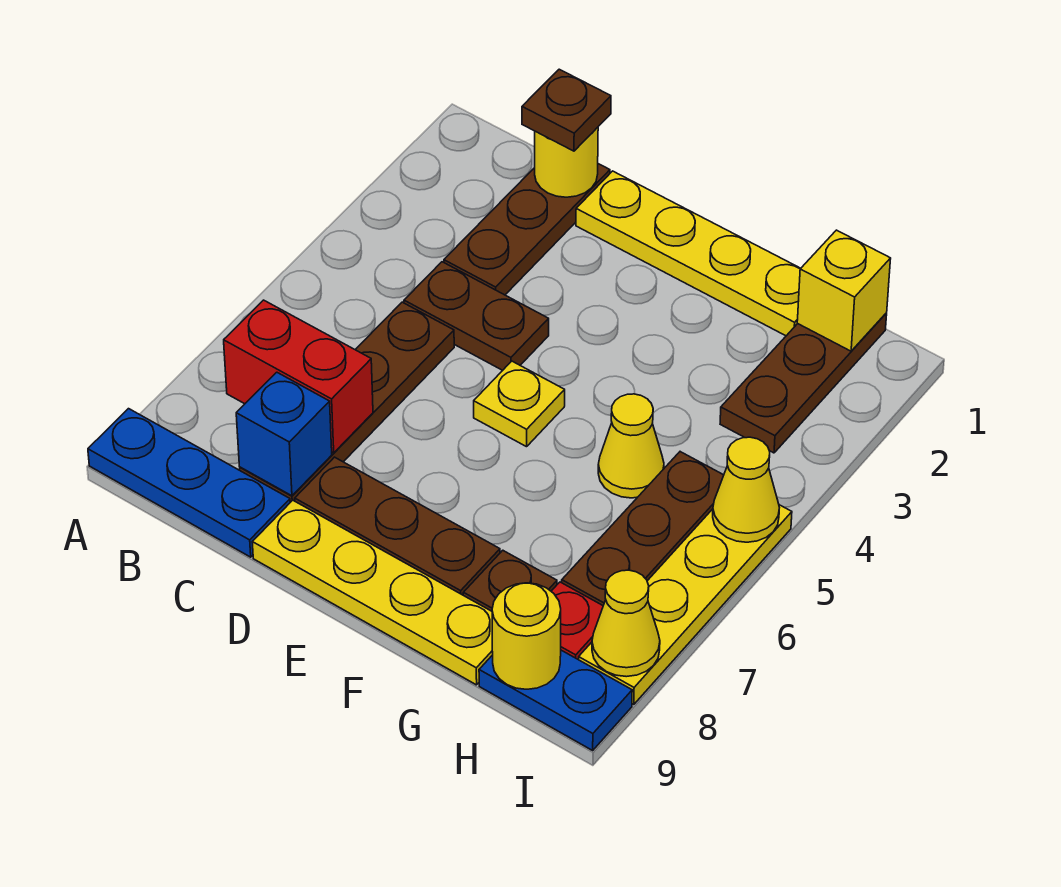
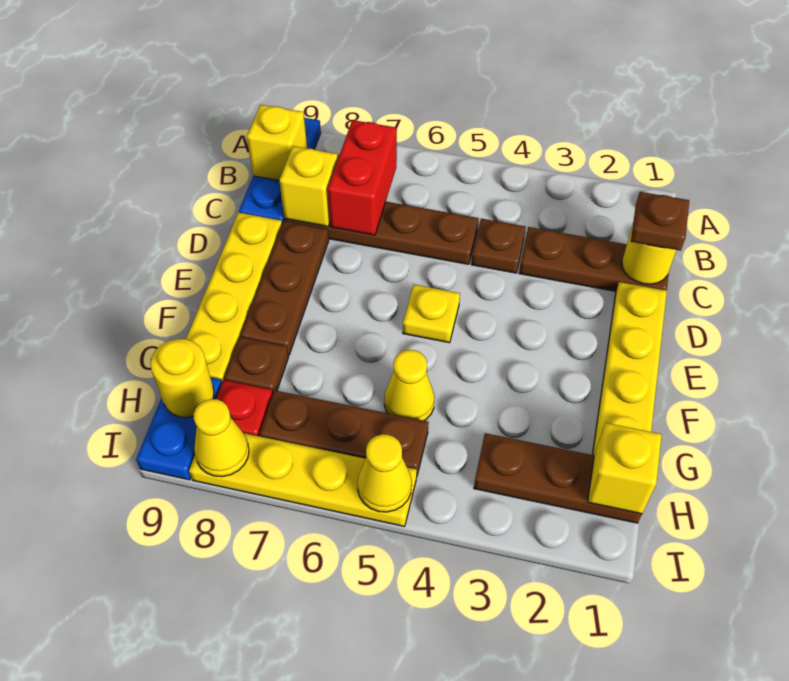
none -> yellow 1x1 brick [247,105,307,180]
brown 1x2 plate [404,262,549,370] -> brown 1x1 plate [471,219,526,273]
blue 1x1 brick [236,372,332,496] -> yellow 1x1 brick [279,146,338,227]

